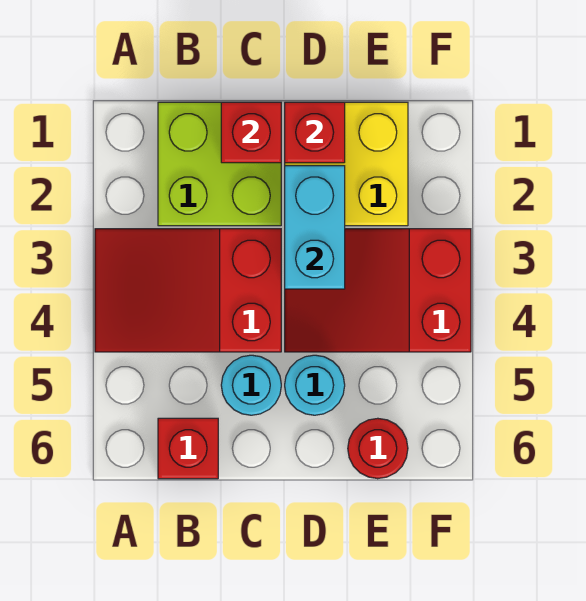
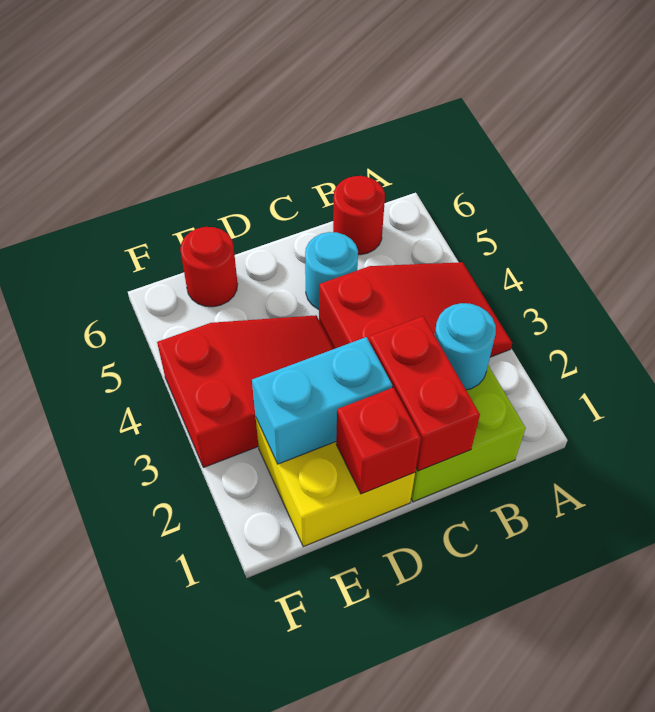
red 1x1 brick [158,418,218,479] -> red 1x1 round brick [333,176,385,255]
red 1x1 brick [221,102,281,163] -> red 1x2 brick [369,316,480,471]
cyan 1x2 brick [285,166,345,289] -> cyan 1x2 brick turned to [252,337,392,464]
cyan 1x1 round brick [285,355,345,415] -> cyan 1x1 round brick moved to [435,303,496,390]

